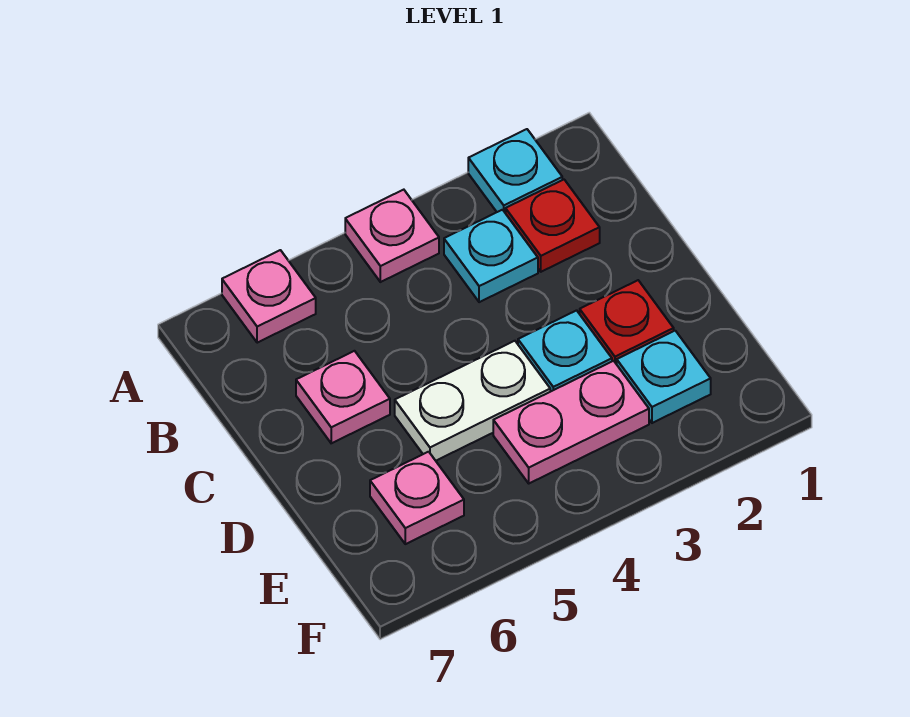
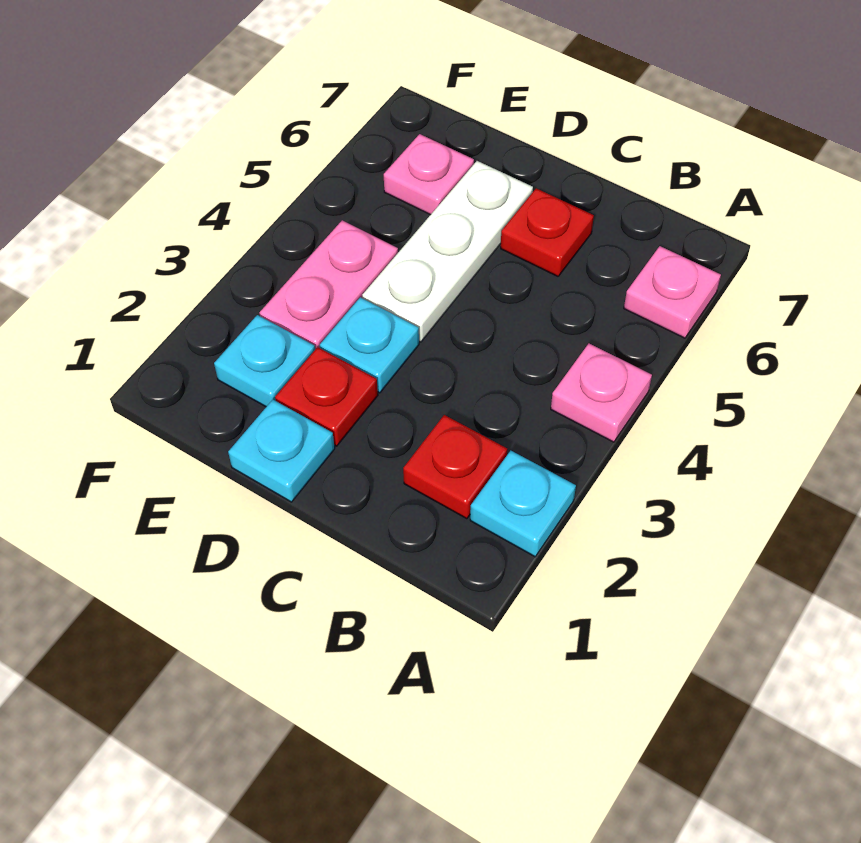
cyan 1x1 plate [444,210,538,302] -> cyan 1x1 plate moved to [228,400,335,502]
pink 1x1 plate [296,351,390,443] -> red 1x1 plate [501,188,594,276]
white 1x2 plate [395,341,550,461] -> white 1x3 plate [362,161,533,342]

